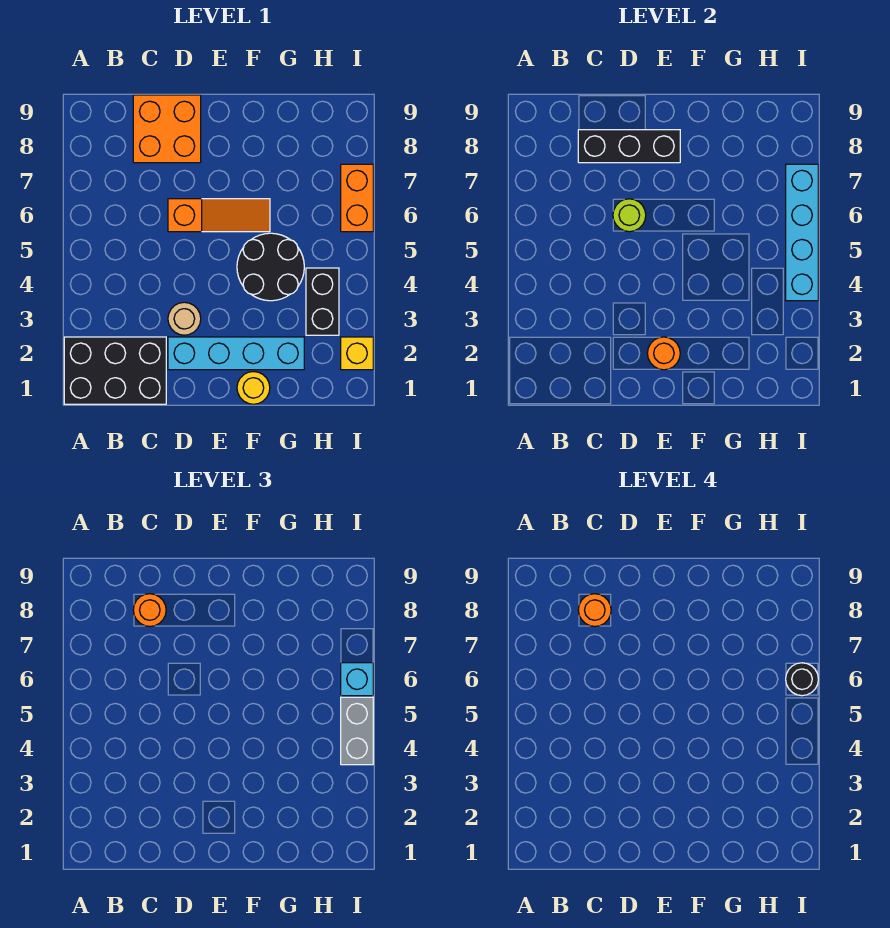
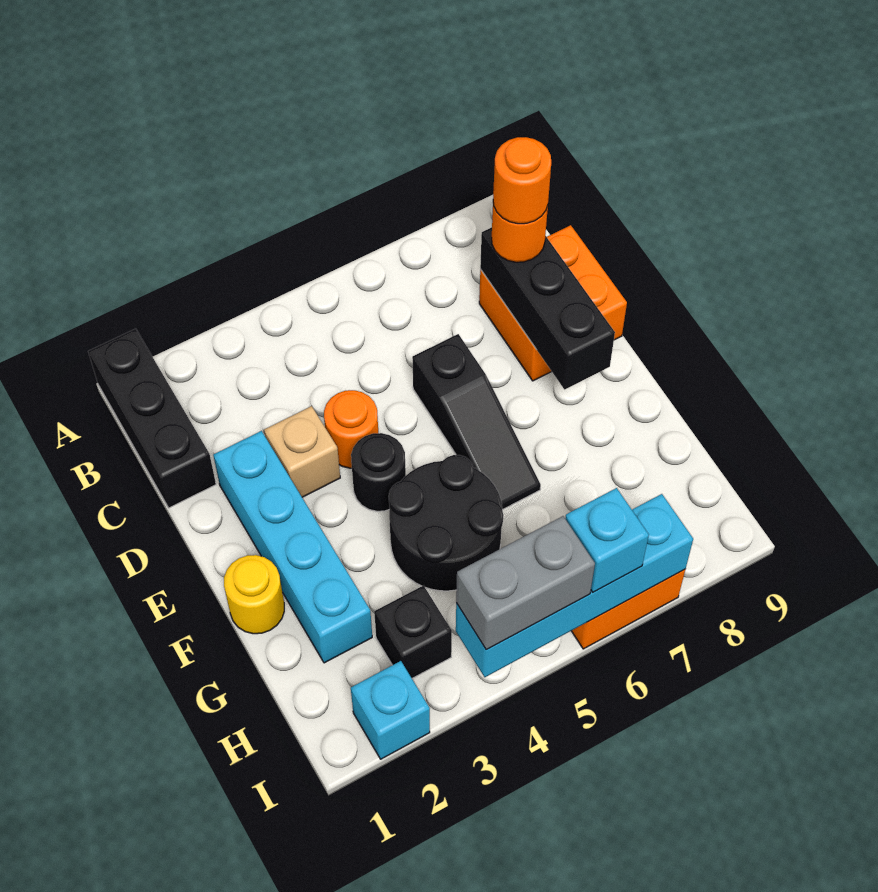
black 2x3 brick [64,337,166,404] -> black 1x3 brick [88,329,216,508]
tan 1x1 round brick [168,302,201,335] -> tan 1x1 brick [264,406,340,497]
orange 1x3 slope [168,199,270,232] -> black 1x3 slope [412,334,541,510]
lime 1x1 round brick [613,199,646,232] -> none
orange 1x1 round brick [647,337,680,370] -> orange 1x1 round brick moved to [324,390,378,468]
black 1x2 brick [306,268,339,335] -> black 1x1 brick [374,586,452,678]
yellow 1x1 brick [341,337,373,370] -> cyan 1x1 brick [351,661,430,759]
black 1x1 round brick [786,663,818,696] -> black 1x1 round brick moved to [351,433,406,511]

